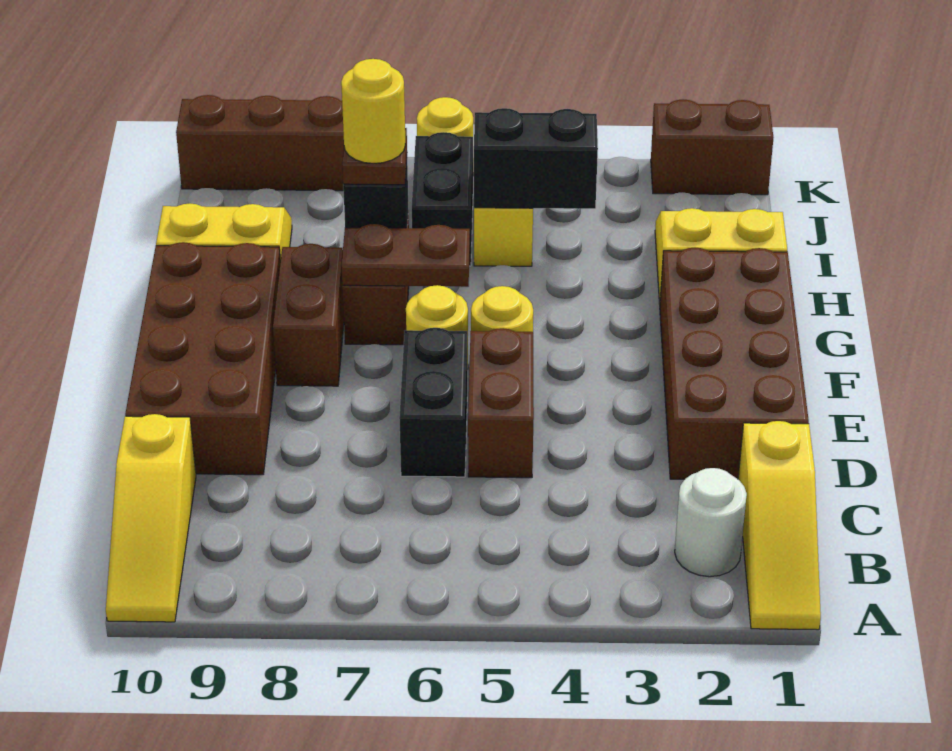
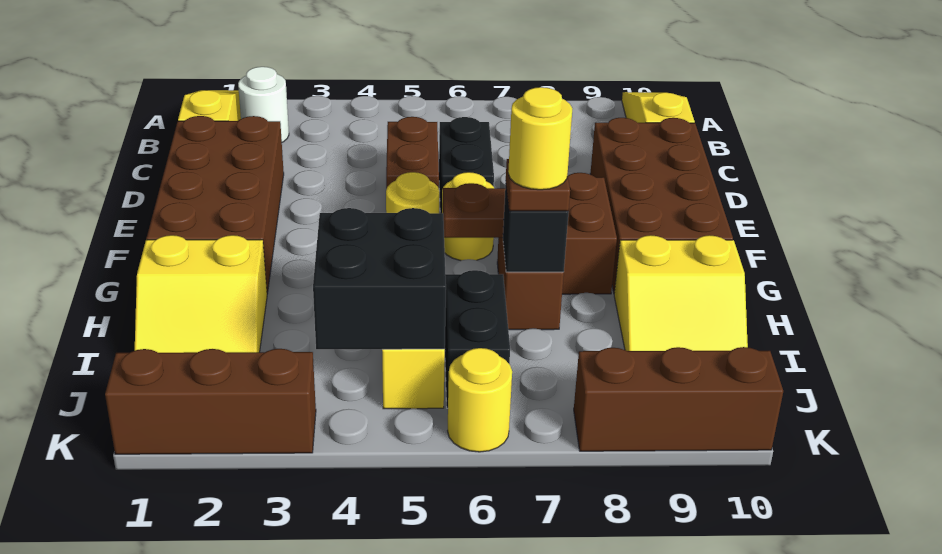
black 1x2 brick [473,108,598,209] -> black 2x2 brick [313,208,446,349]
brown 1x2 brick [651,99,773,195] -> brown 1x3 brick [105,349,316,454]

